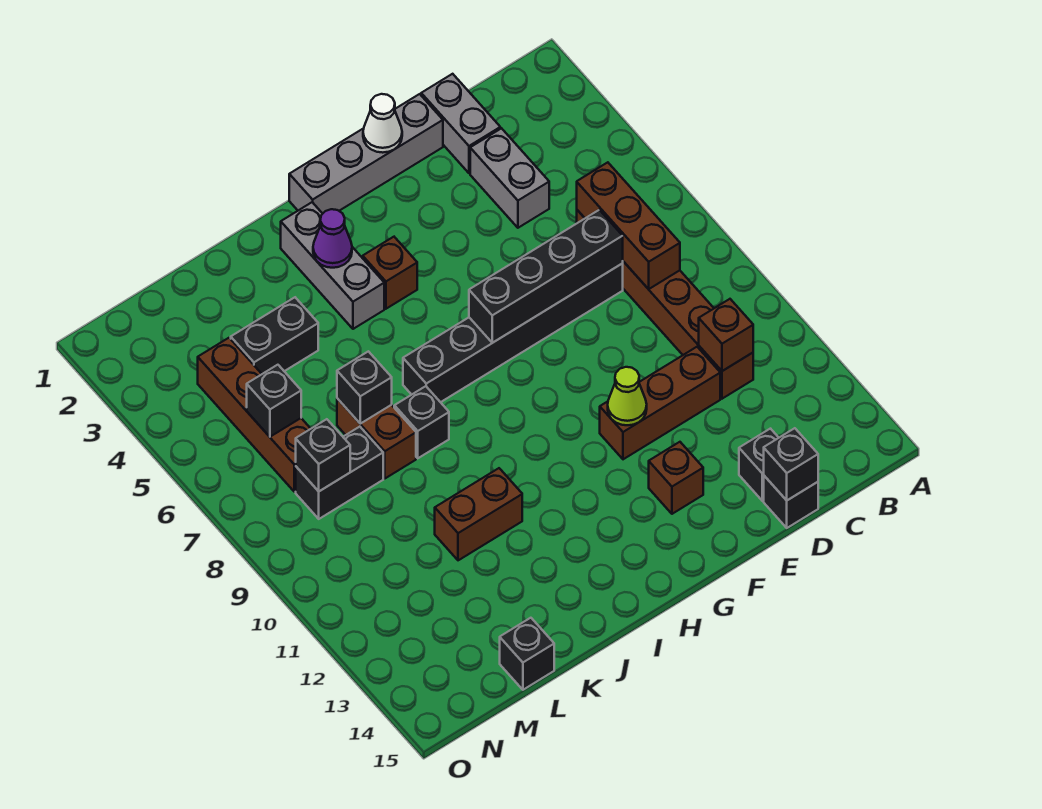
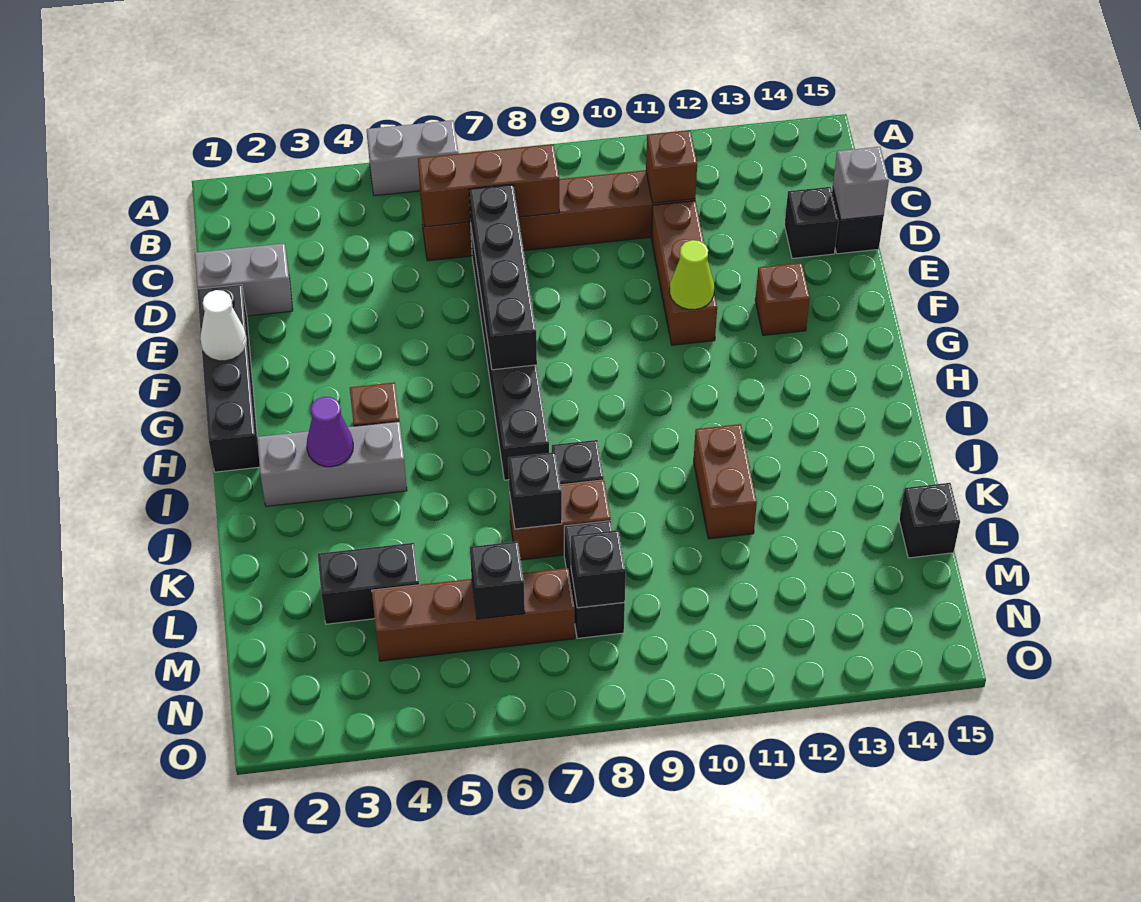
grey 1x2 brick [470,128,549,228] -> grey 1x2 brick moved to [367,120,458,196]
black 1x1 brick [764,428,818,500] -> grey 1x1 brick [833,147,889,220]
grey 1x4 brick [289,94,443,214] -> black 1x4 brick [197,285,260,472]
black 1x2 brick [231,297,318,374] -> black 1x2 brick turned to [318,543,419,624]

